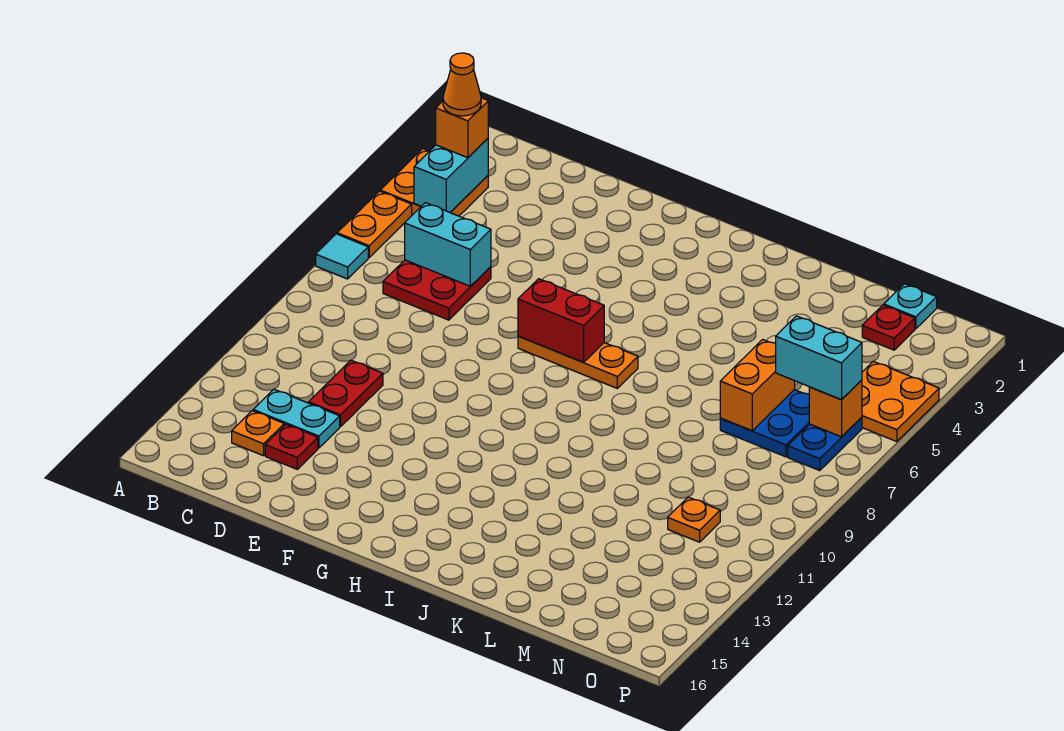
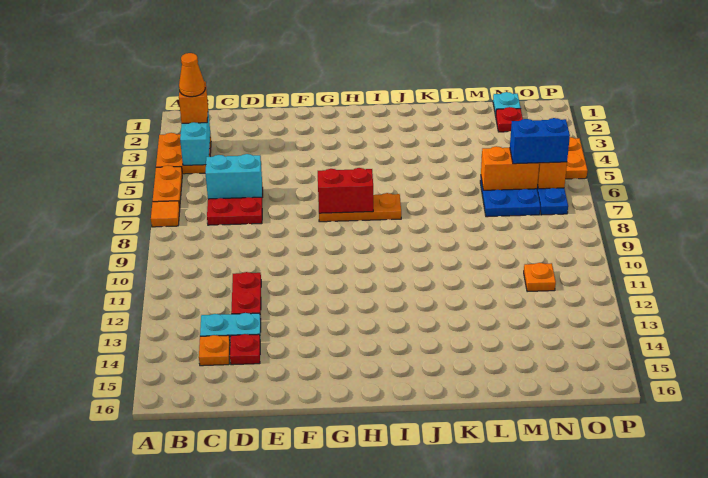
cyan 1x1 tile [316,234,368,279] -> orange 1x1 tile [151,201,180,227]
orange 1x2 brick [720,340,795,431] -> orange 1x2 brick turned to [481,146,539,190]
cyan 1x2 brick [776,316,862,400] -> blue 1x2 brick [510,118,570,164]

